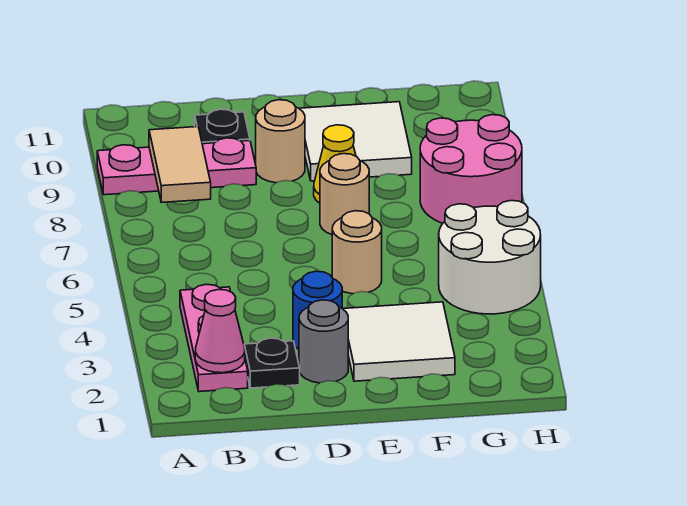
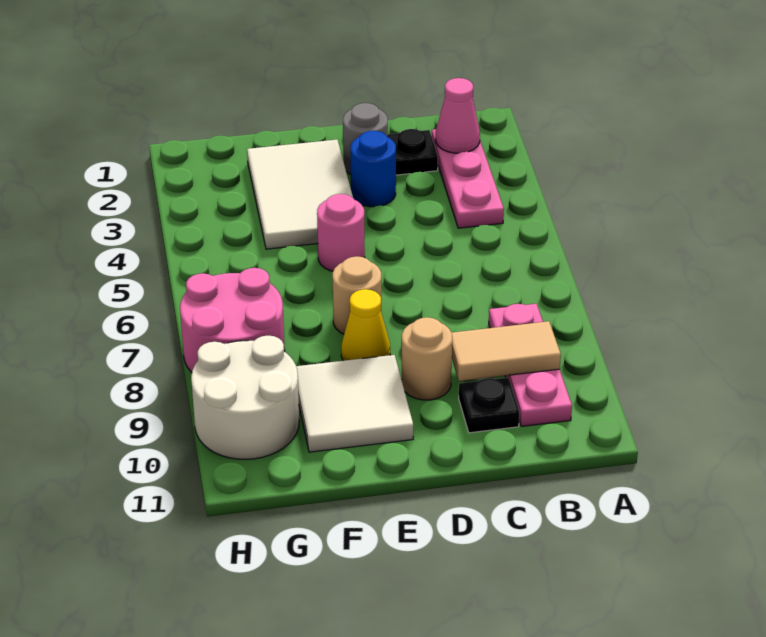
pink 1x3 plate [97,138,256,195] -> pink 1x3 plate turned to [489,304,572,426]
tan 1x2 tile [149,127,211,202] -> tan 1x2 tile turned to [452,321,561,381]
white 2x2 tile [343,302,455,381] -> white 2x3 tile [247,140,353,249]
tan 1x1 round brick [332,211,382,294] -> pink 1x1 round brick [317,194,365,271]
white 2x2 round brick [439,201,541,314] -> white 2x2 round brick moved to [191,336,299,459]

